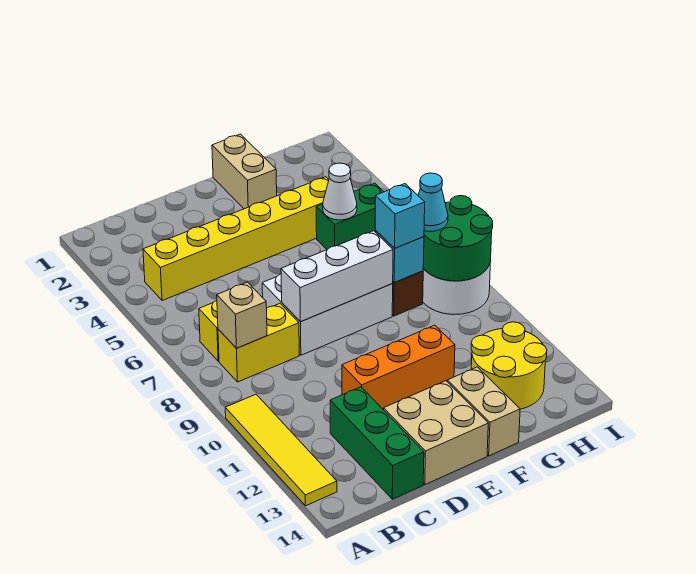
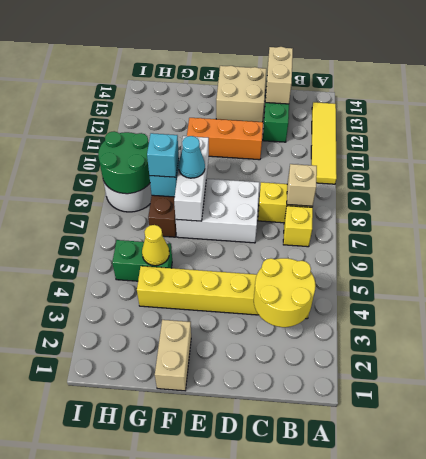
white 1x3 brick [281,231,393,322] -> white 1x3 brick turned to [174,136,209,221]
tan 1x2 brick [447,367,520,456] -> tan 1x2 brick moved to [266,47,293,104]
white 1x1 cone [323,163,357,220] -> yellow 1x1 cone [142,225,169,266]
yellow 2x2 round brick [471,322,547,409] -> yellow 2x2 round brick moved to [254,258,316,327]
cyan 1x1 cone [418,173,448,231] -> cyan 1x1 cone moved to [178,136,205,178]

